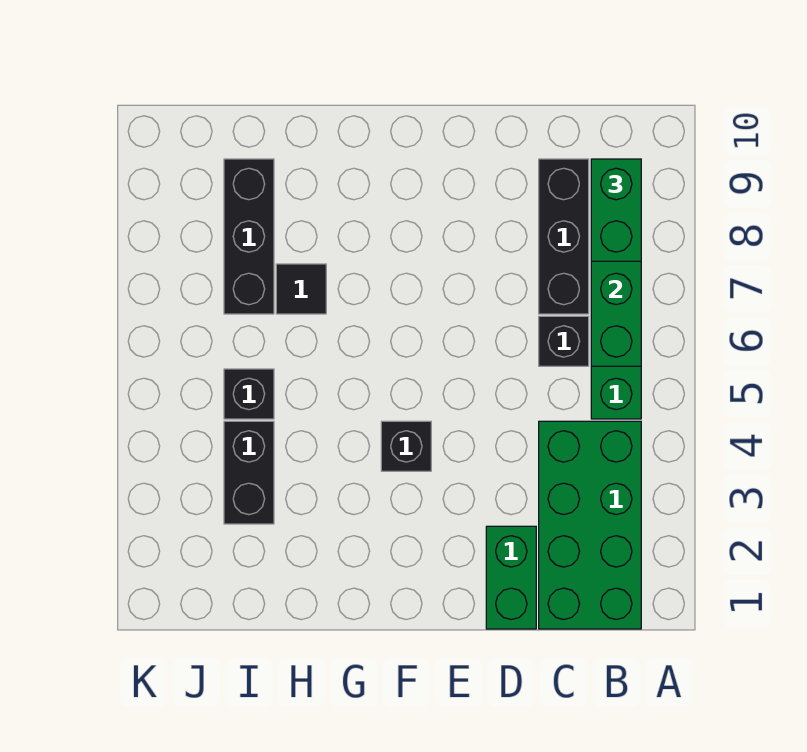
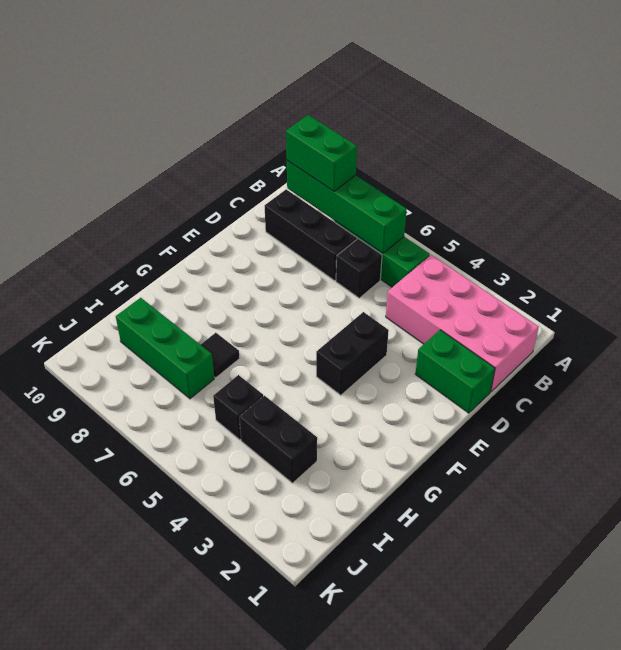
green 2x4 brick [539,421,641,629] -> pink 2x4 brick [386,255,539,392]
black 1x1 brick [381,421,431,471] -> black 1x2 brick [316,312,389,395]
black 1x3 brick [224,159,274,314] -> green 1x3 brick [116,298,214,399]

